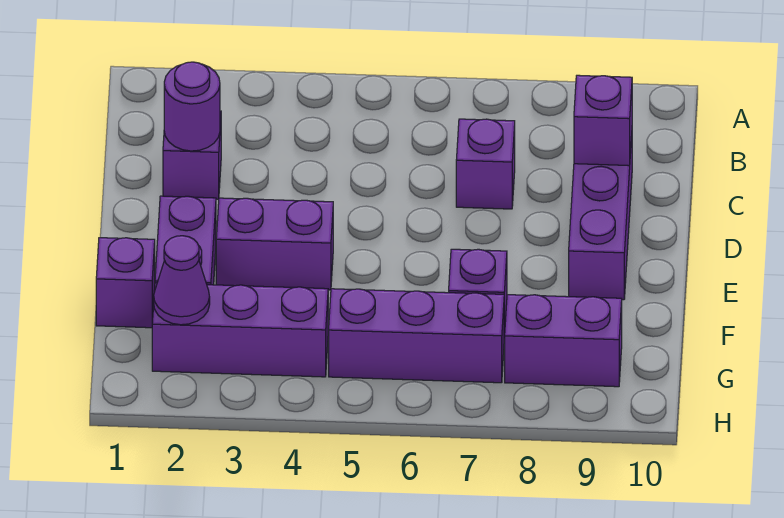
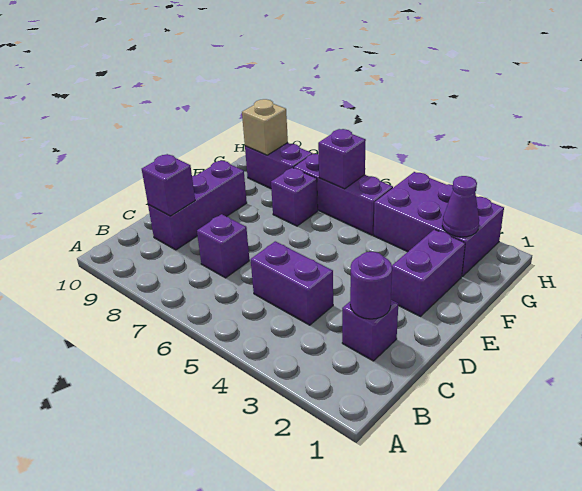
purple 1x2 brick [216,198,333,290] -> purple 1x2 brick moved to [251,241,333,325]
purple 1x1 brick [96,238,155,328] -> purple 1x1 brick moved to [318,129,366,189]
purple 1x3 brick [152,283,328,377] -> purple 2x3 brick [374,172,504,276]
none -> tan 1x1 brick [242,99,288,155]

